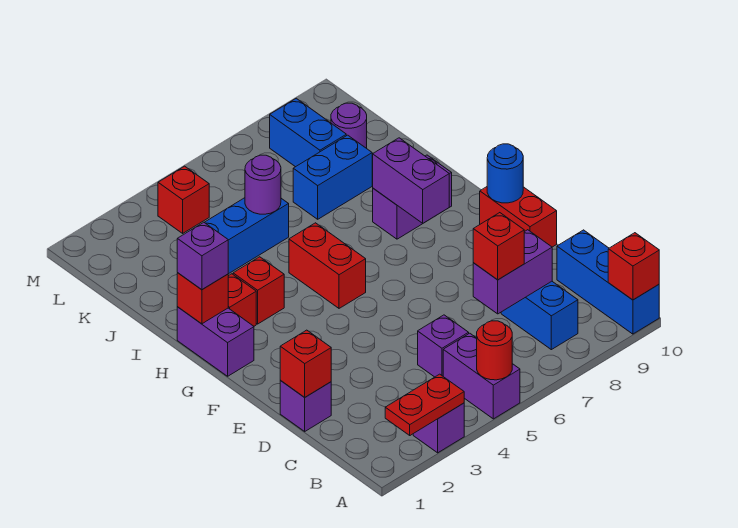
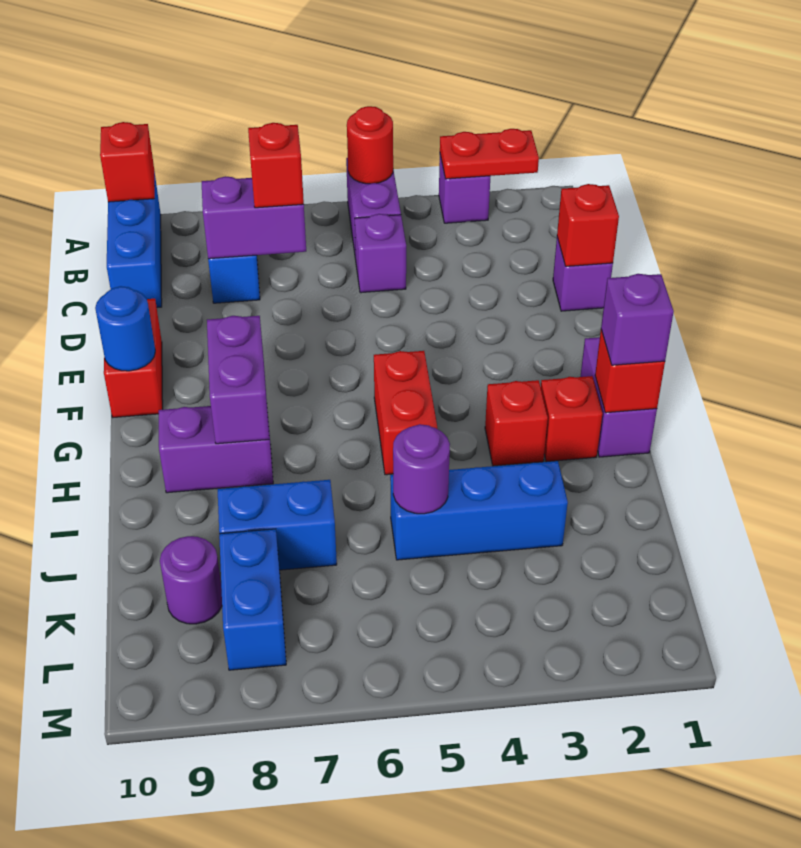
red 1x1 brick [158,166,209,233] -> none

